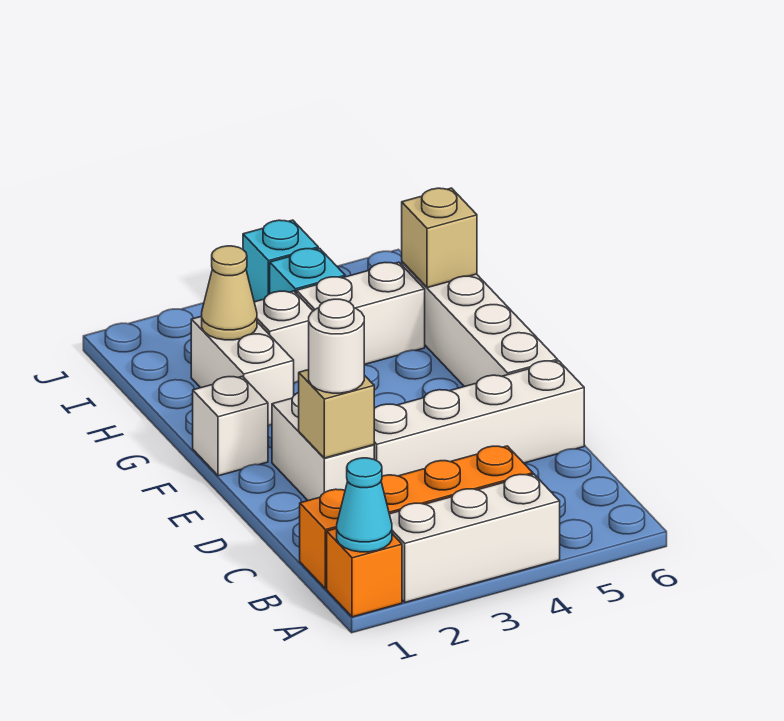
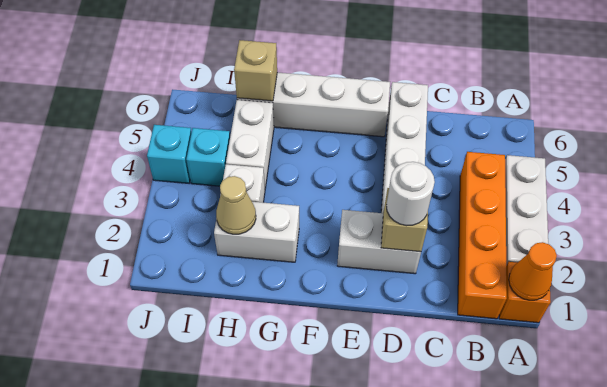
cyan 1x1 cone [337,458,392,552] -> orange 1x1 cone [509,242,557,300]
white 1x1 brick [193,376,268,476] -> none

